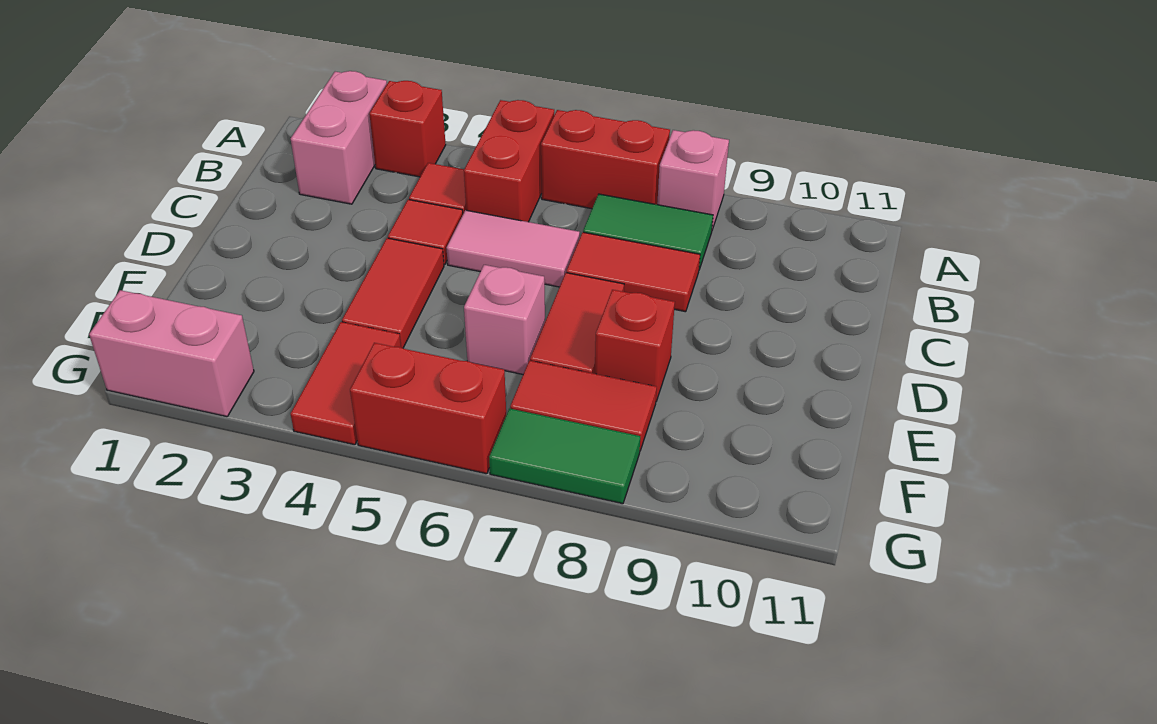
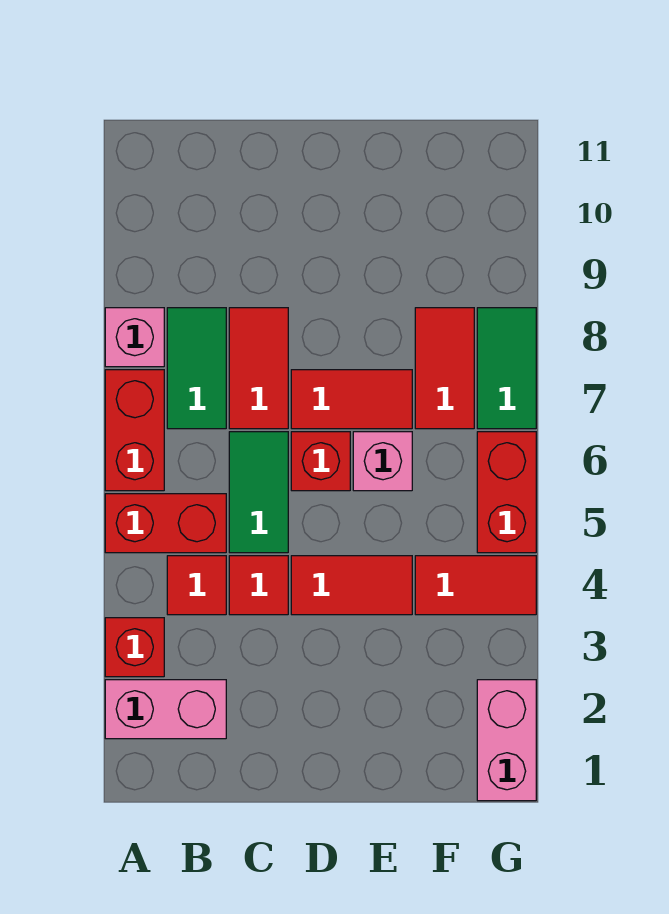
pink 1x2 tile [446,210,580,287] -> green 1x2 tile [229,432,288,553]
red 1x1 brick [595,290,675,401] -> red 1x1 brick moved to [291,432,350,491]

